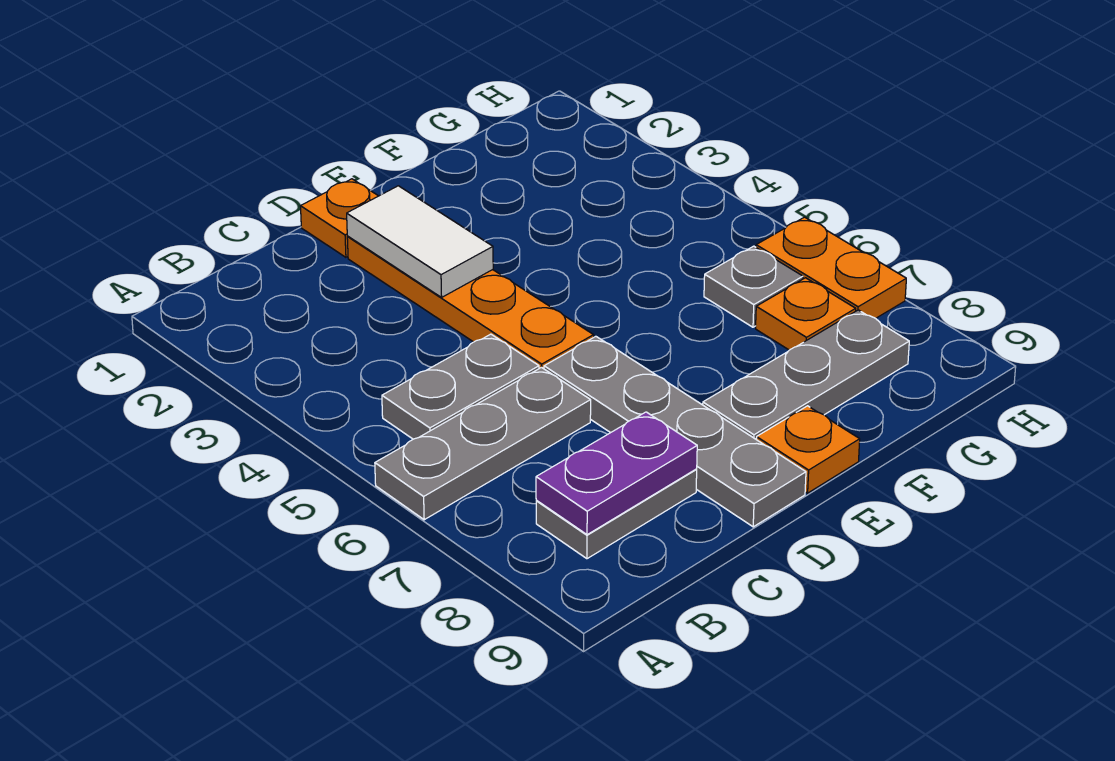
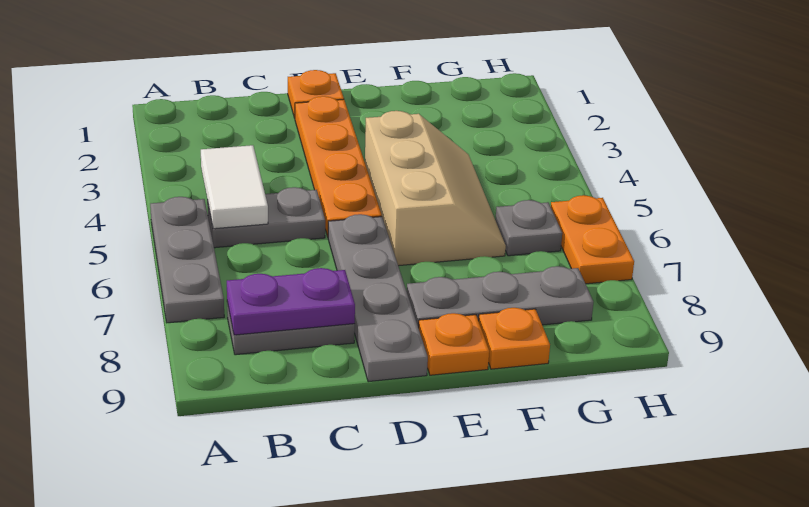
grey 1x3 plate [375,367,591,520] -> grey 1x3 plate turned to [150,197,224,323]
white 1x2 tile [347,186,493,297] -> white 1x2 tile moved to [201,145,268,229]
none -> tan 2x3 slope [365,111,506,266]
orange 1x1 plate [756,278,856,350] -> orange 1x1 plate moved to [479,308,550,369]

